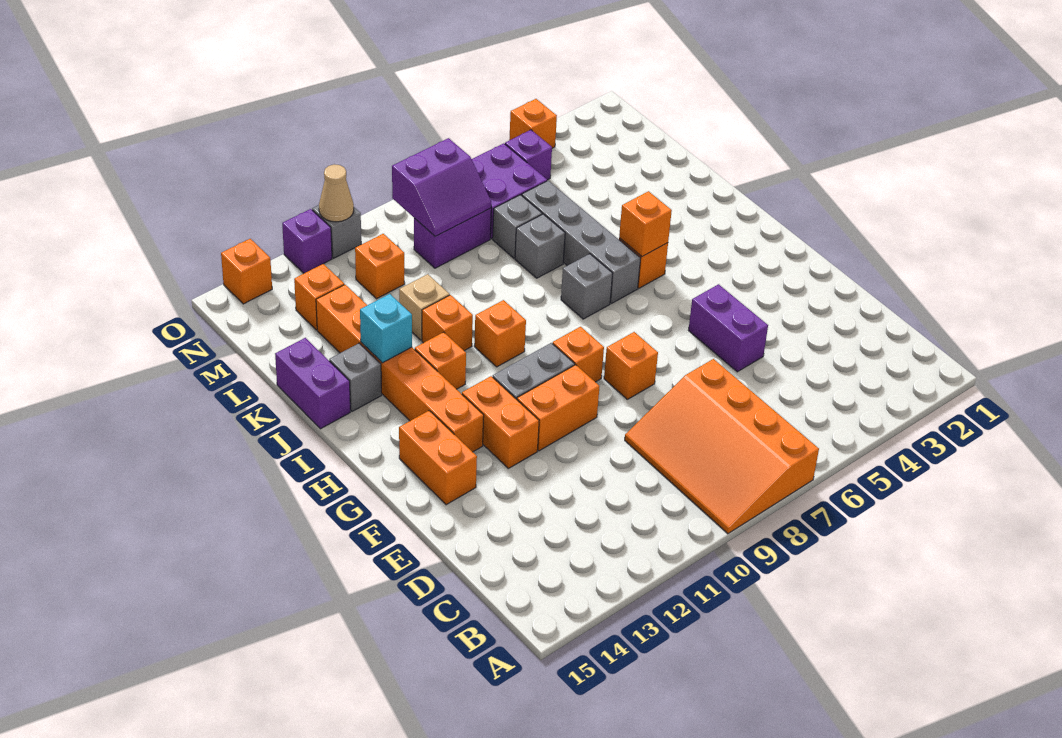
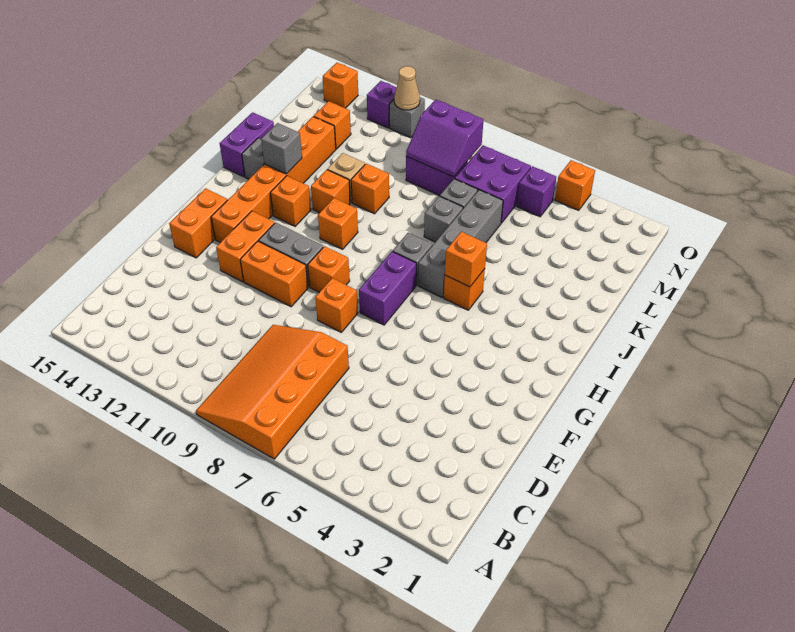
purple 1x2 brick [688,284,768,372] -> purple 1x2 brick moved to [359,251,416,325]
cyan 1x1 brick [360,294,412,363] -> grey 1x1 brick [261,123,302,174]
orange 1x1 brick [355,234,405,299] -> orange 1x1 brick moved to [351,163,389,214]

